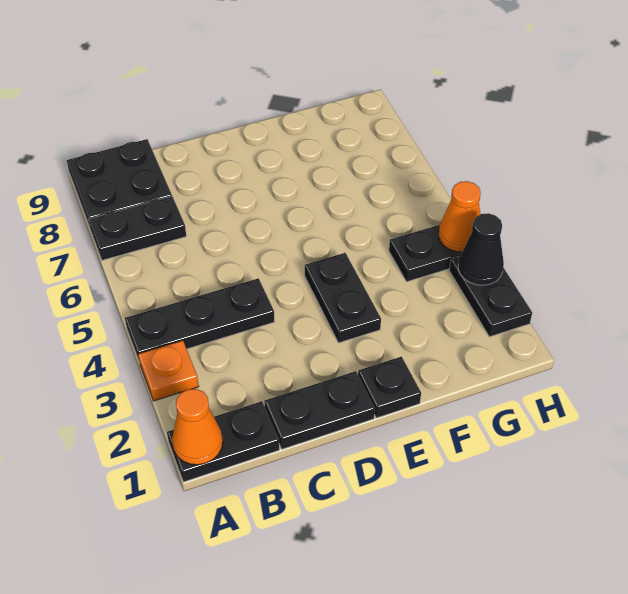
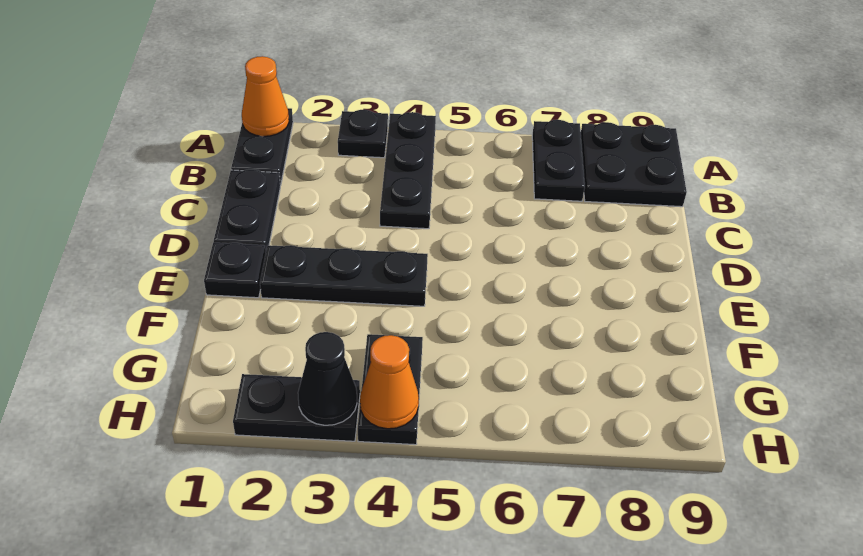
orange 1x1 plate [138,340,199,401] -> black 1x1 plate [338,110,388,158]
black 1x2 plate [305,253,381,343] -> black 1x3 plate [260,245,428,306]

